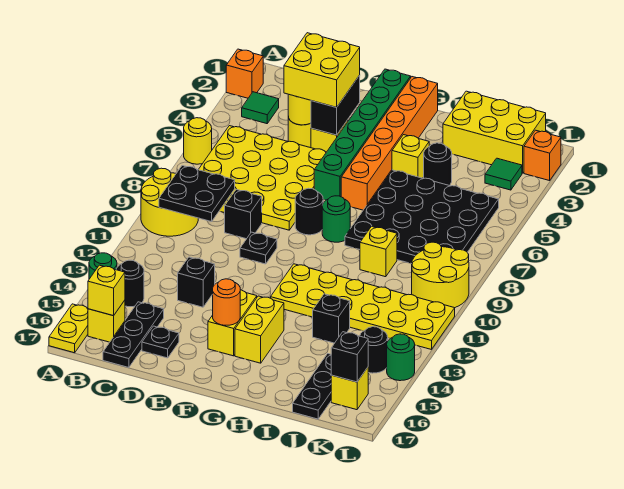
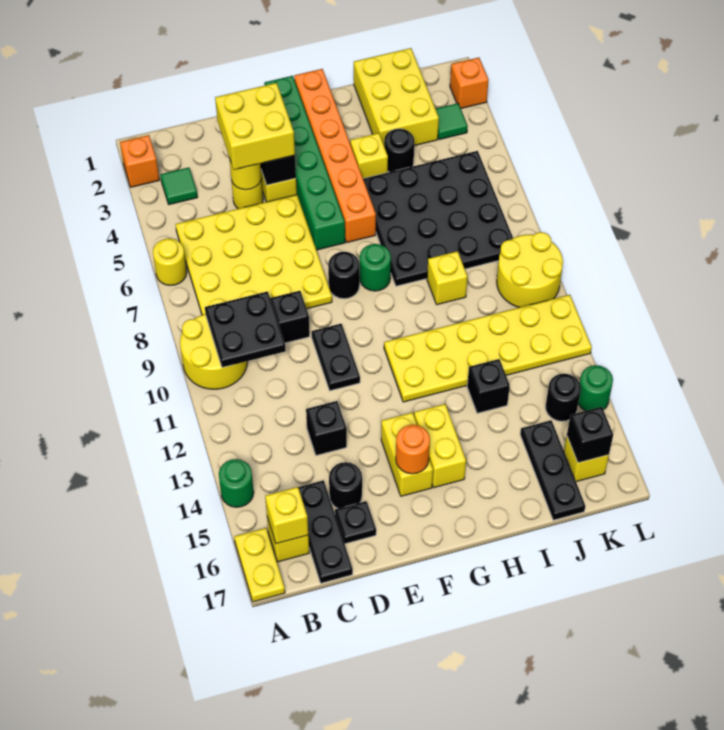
black 1x1 round brick [116,260,144,307] -> black 1x1 round brick moved to [329,462,362,509]
black 1x1 plate [240,232,277,264] -> black 1x2 plate [311,324,360,391]
yellow 2x3 brick [443,91,546,173] -> yellow 2x3 brick turned to [354,48,439,146]

